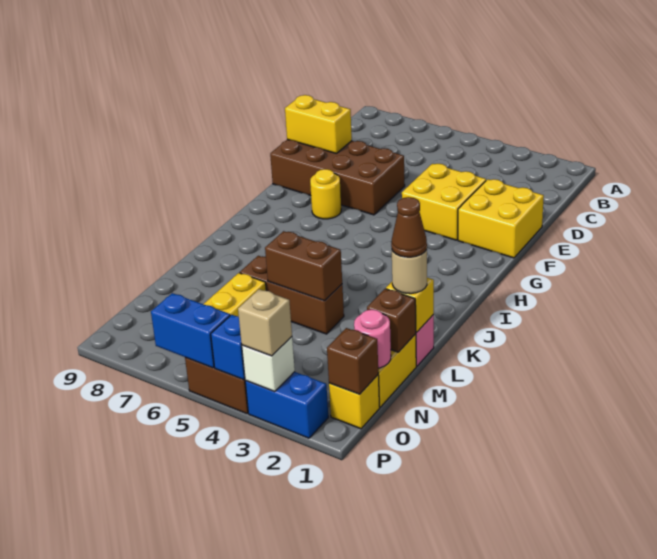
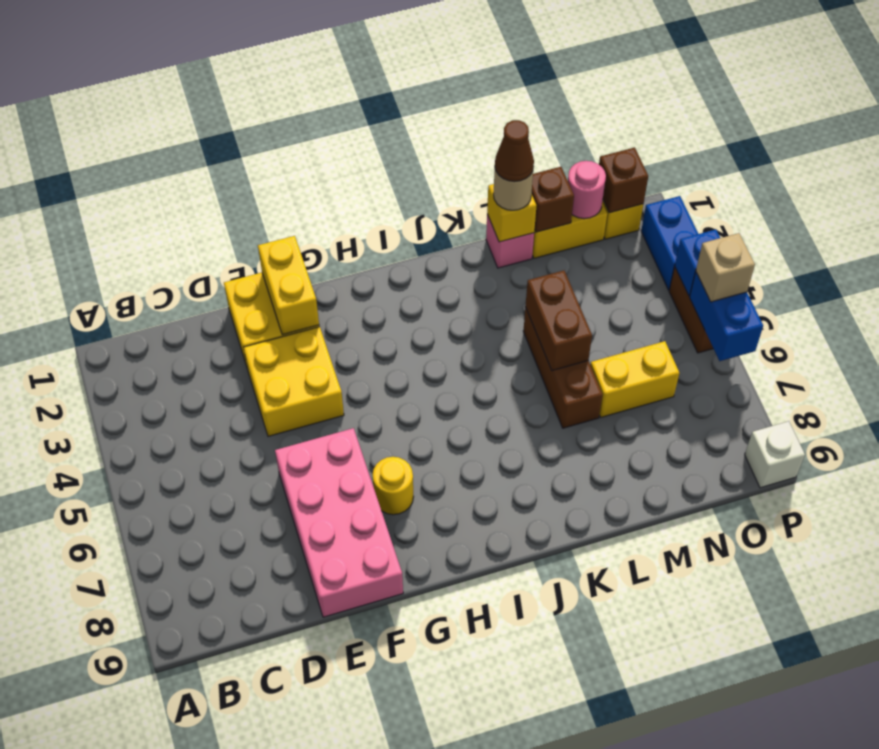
brown 2x4 brick [270,139,405,215] -> pink 2x4 brick [275,428,403,617]
yellow 1x2 brick [285,95,352,154] -> yellow 1x2 brick moved to [258,236,319,335]
white 1x1 brick [242,337,295,392] -> white 1x1 brick moved to [745,421,805,488]
tan 1x1 brick [238,289,292,356] -> tan 1x1 brick moved to [696,233,755,302]

